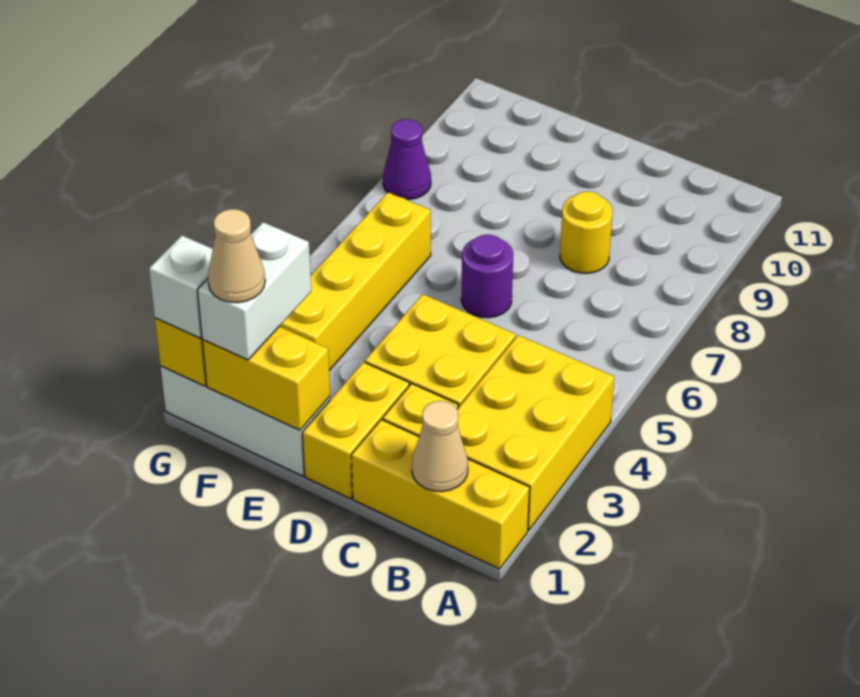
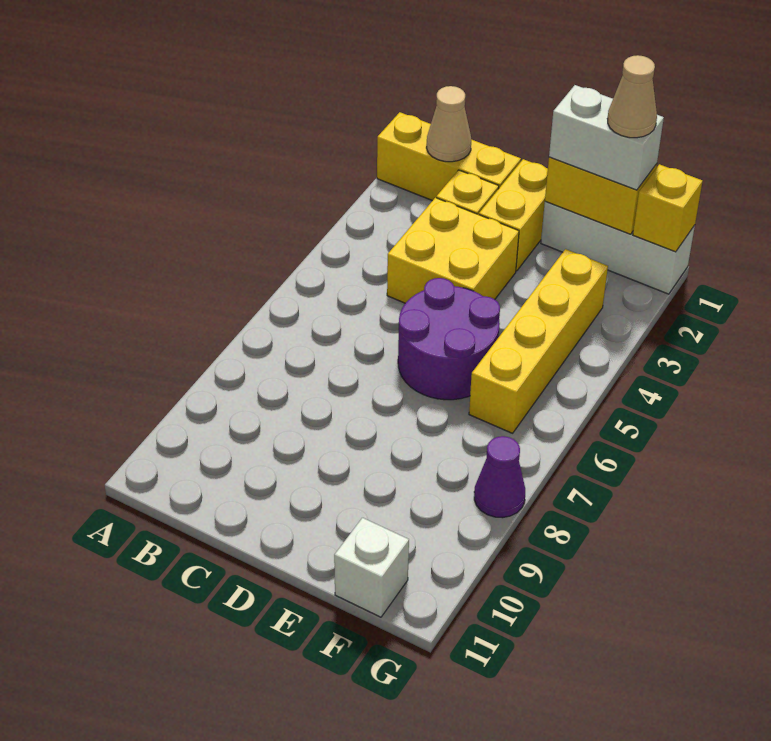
yellow 2x3 brick [457,335,614,530] -> none
yellow 1x1 round brick [560,191,613,273] -> none
purple 1x1 round brick [461,235,513,318] -> purple 2x2 round brick [398,278,500,400]
white 1x2 brick [197,222,311,360] -> white 1x2 brick turned to [549,85,664,190]
white 1x1 brick [149,236,213,338] -> white 1x1 brick moved to [334,518,409,617]

